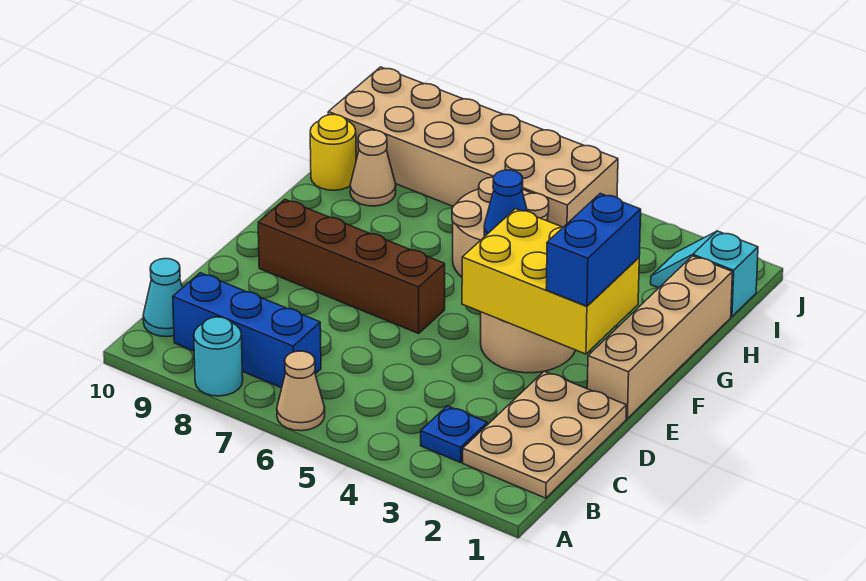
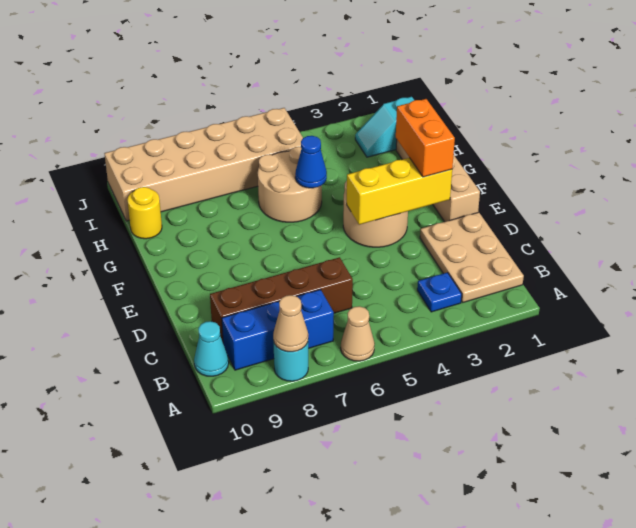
yellow 2x3 brick [462,209,639,354] -> yellow 1x3 brick [347,158,452,225]
blue 1x2 brick [546,193,641,306] -> orange 1x2 brick [396,99,455,177]
brown 1x4 brick [258,199,445,333] -> brown 1x4 brick moved to [210,257,353,341]
tan 1x1 cone [350,130,396,206] -> tan 1x1 cone moved to [273,295,308,352]

